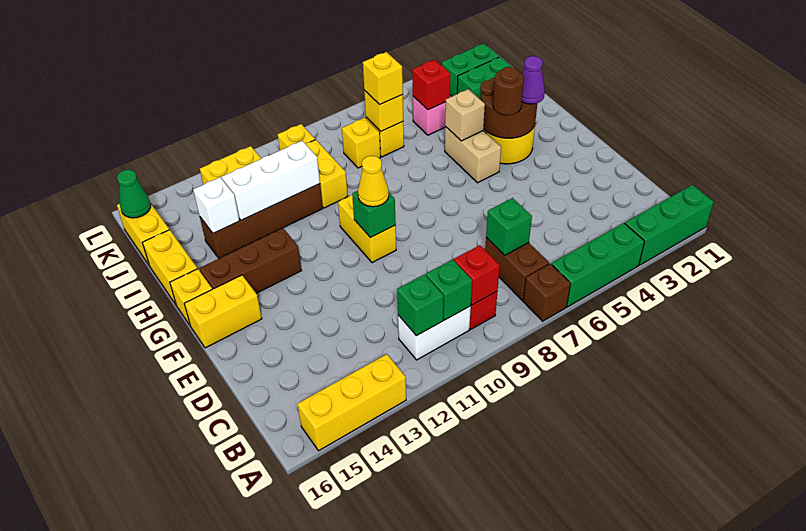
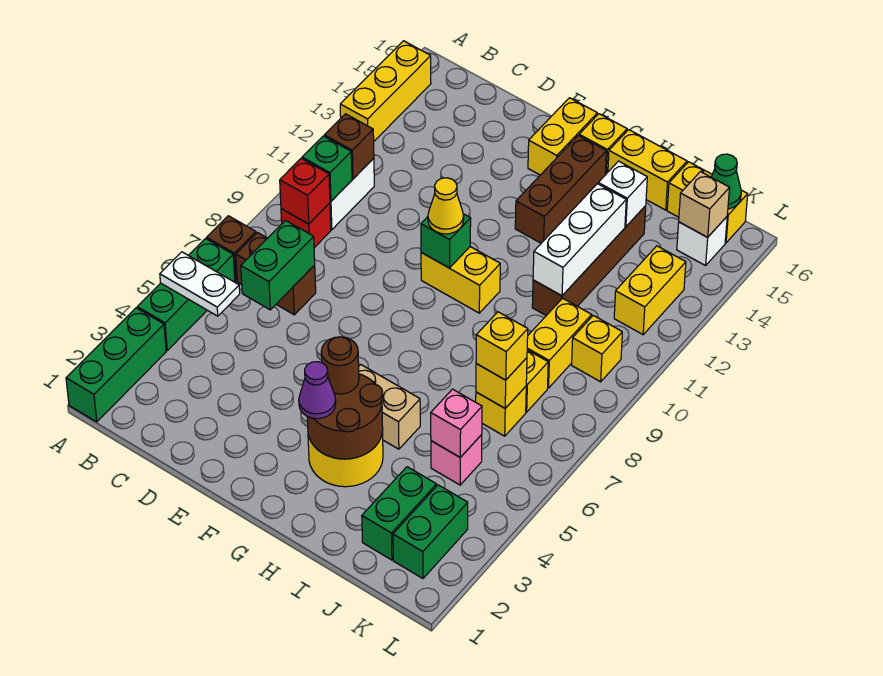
none -> white 1x2 plate [160,252,240,316]
green 1x1 brick [397,275,444,336] -> brown 1x1 brick [324,114,374,179]
green 1x1 brick [486,198,532,255] -> green 1x2 brick [241,220,315,310]
tan 1x1 brick [445,89,485,141] -> tan 1x1 brick moved to [679,172,729,237]
yellow 1x2 brick [305,140,348,208] -> yellow 1x2 brick turned to [527,298,592,388]
red 1x1 brick [412,60,450,110] -> pink 1x1 brick [431,389,482,457]
none -> white 1x1 brick [677,217,727,266]

